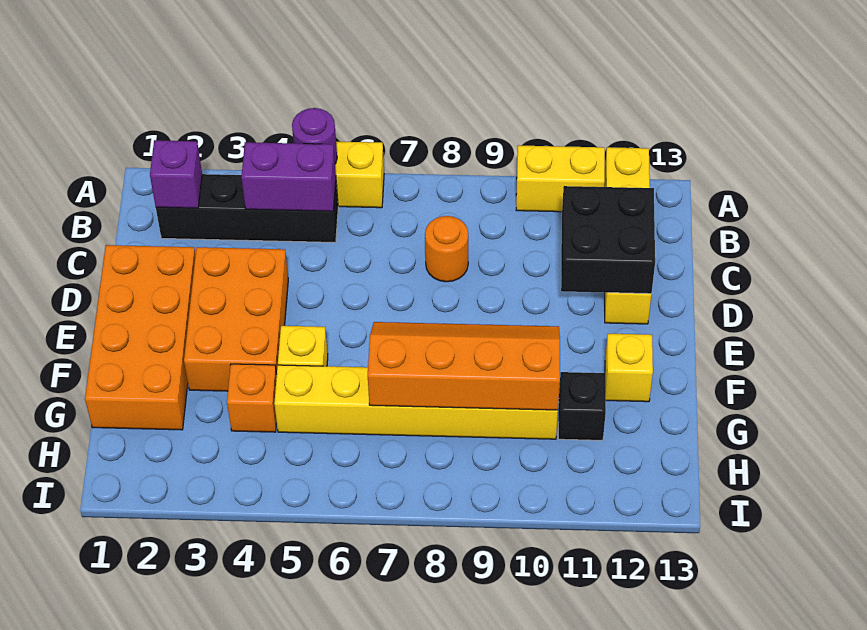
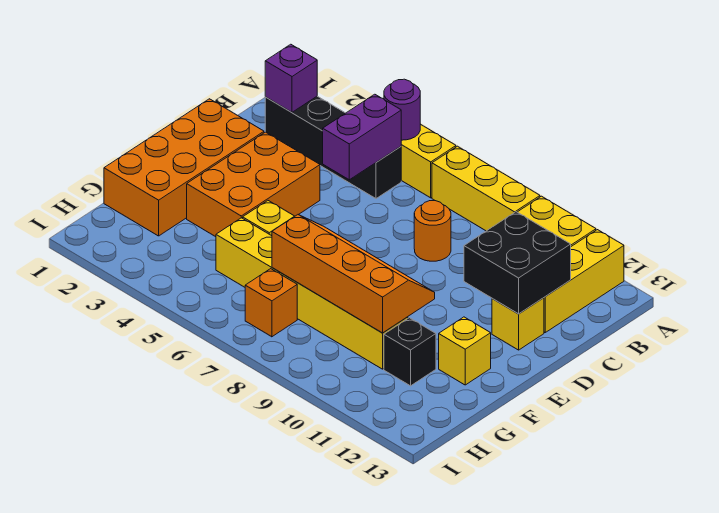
none -> yellow 1x3 brick [432,146,540,231]
purple 1x2 brick [241,142,336,211] -> purple 1x2 brick turned to [323,94,401,180]
orange 1x1 brick [227,364,277,432] -> orange 1x1 brick moved to [245,269,297,337]

